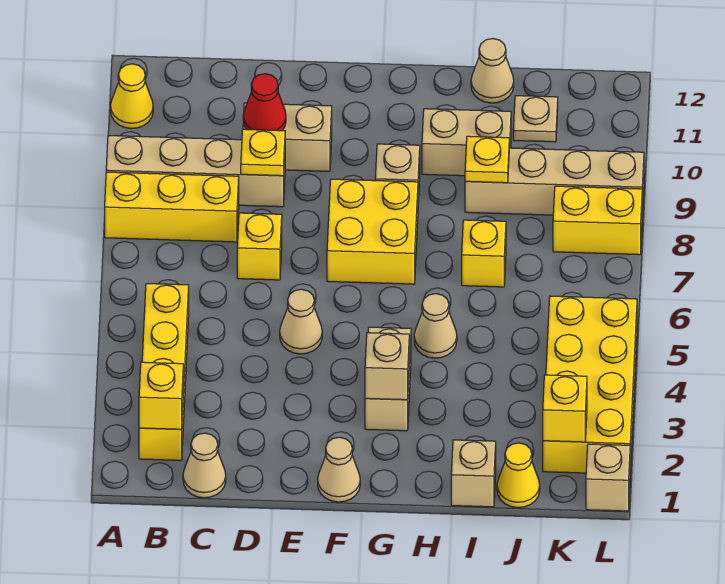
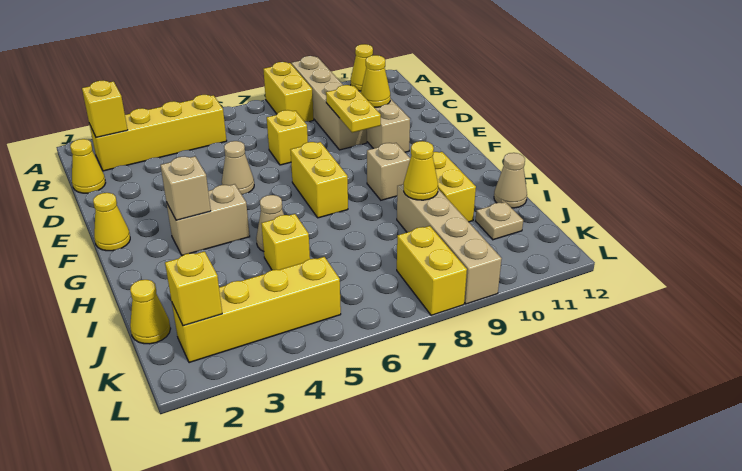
yellow 1x3 brick [105,172,239,242] -> yellow 1x2 brick [263,62,314,122]
tan 1x1 cone [183,433,226,498] -> yellow 1x1 cone [70,139,106,193]
yellow 1x1 plate [241,129,285,176] -> yellow 1x2 plate [326,85,381,133]
red 1x1 cone [243,74,286,131] -> yellow 1x1 cone [361,55,390,107]
tan 1x1 cone [318,437,360,502] -> yellow 1x1 cone [93,193,130,251]
yellow 2x2 brick [327,179,418,284] -> yellow 1x2 brick [291,142,348,218]
tan 1x2 brick [422,109,511,176] -> yellow 1x2 brick [433,152,476,222]
tan 1x1 brick [451,440,496,507] -> none
yellow 1x1 brick [462,220,506,287] -> yellow 1x1 brick moved to [261,214,310,270]
yellow 1x1 plate [465,136,509,183] -> yellow 1x1 cone [404,141,438,200]
yellow 2x4 brick [543,296,637,473] -> yellow 1x4 brick [172,257,341,363]
tan 1x1 brick [586,444,630,511] -> none

